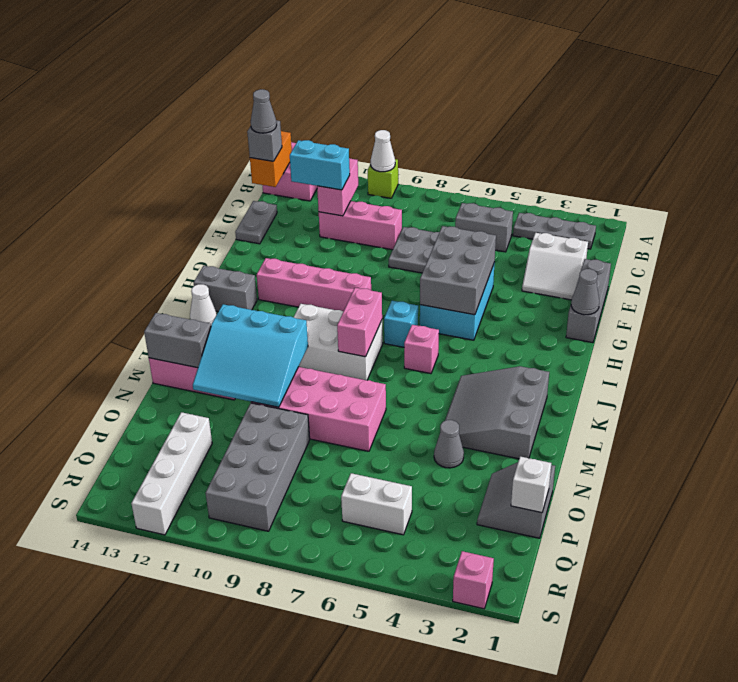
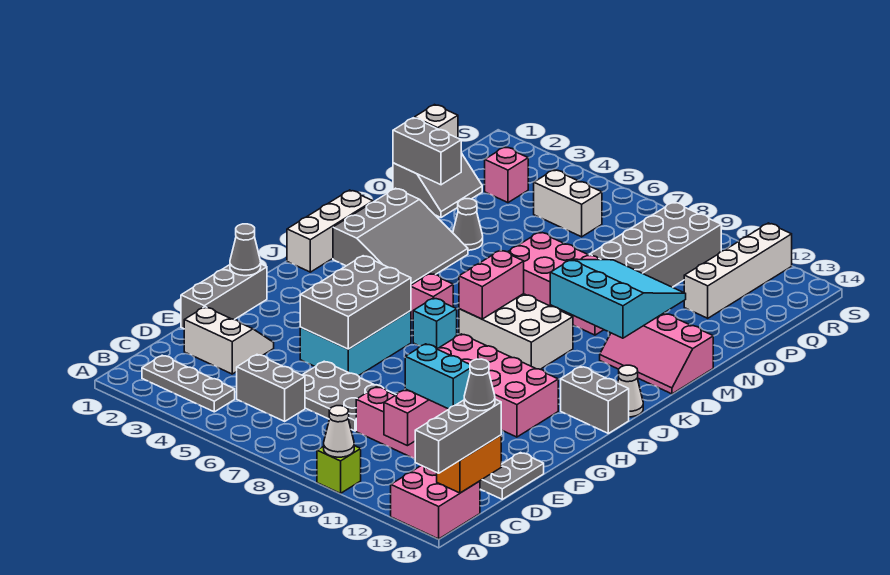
grey 1x1 brick [247,120,282,161] -> grey 1x3 brick [415,399,501,473]
pink 1x4 brick [257,258,371,311] -> pink 2x4 brick [437,334,558,437]
none -> white 1x3 brick [287,190,373,272]
grey 1x2 brick [144,313,211,368] -> grey 1x2 brick moved to [393,118,461,185]
pink 1x1 brick [453,551,494,609] -> pink 1x1 brick moved to [485,147,528,203]

